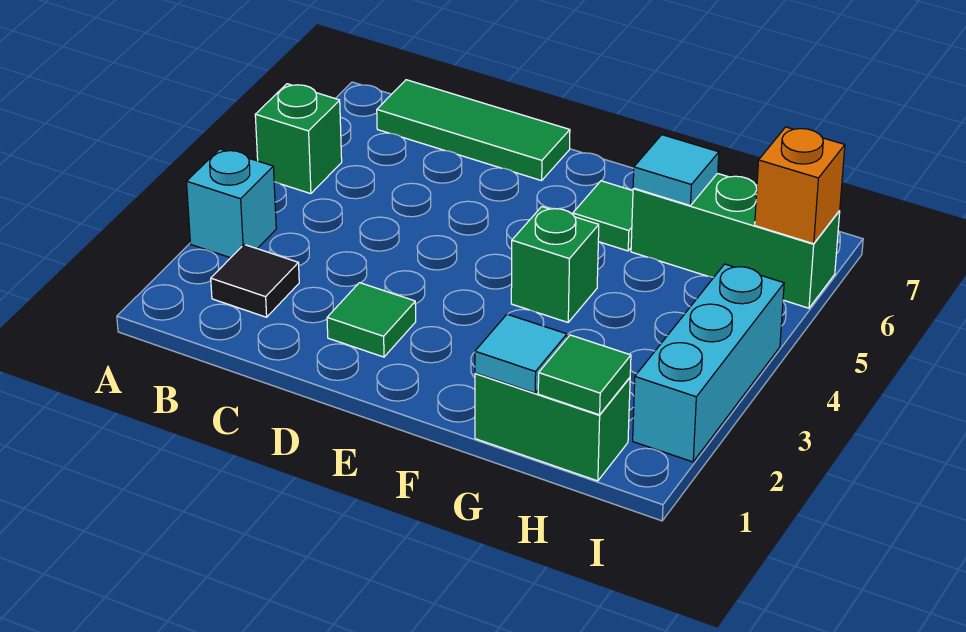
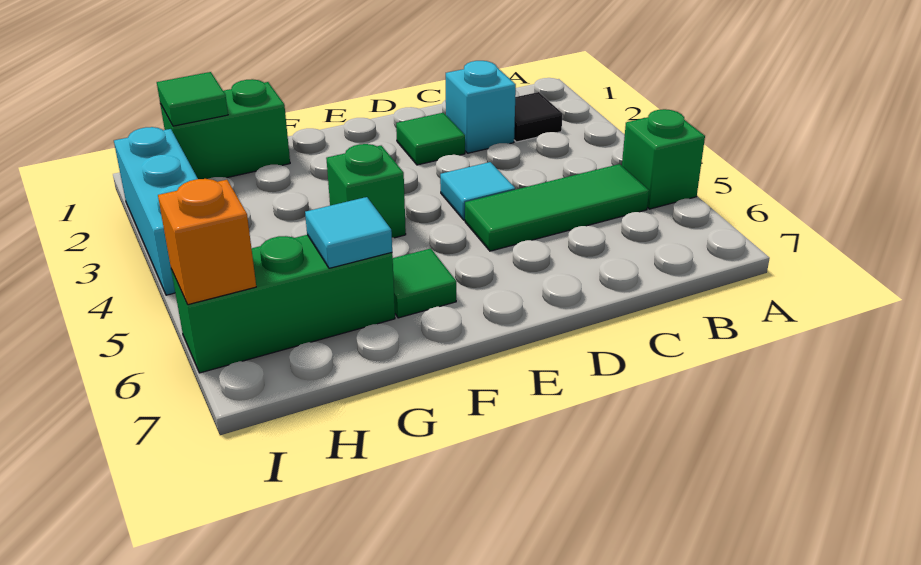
cyan 1x1 brick [187,149,276,258] -> cyan 1x1 brick moved to [446,61,516,153]
green 1x3 tile [377,80,570,181] -> green 1x3 tile moved to [465,164,649,251]
cyan 1x1 tile [475,314,567,393] -> cyan 1x1 tile moved to [440,162,515,220]

